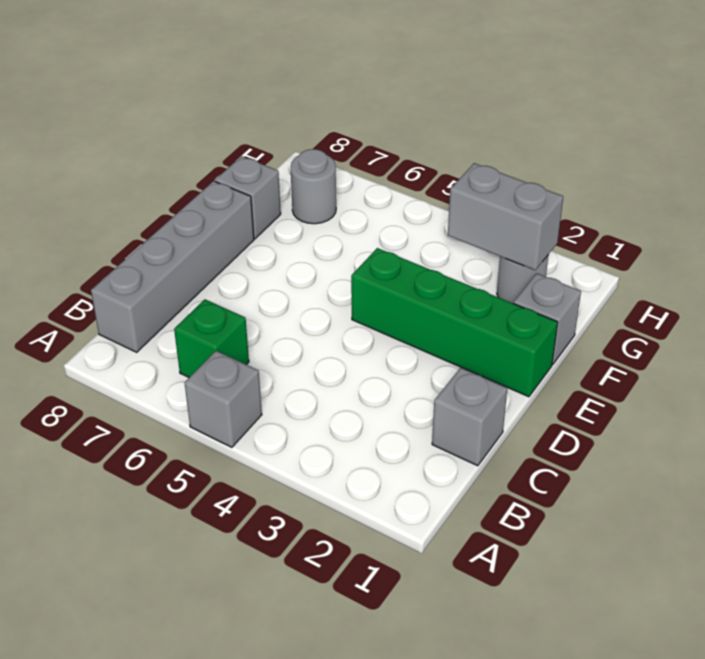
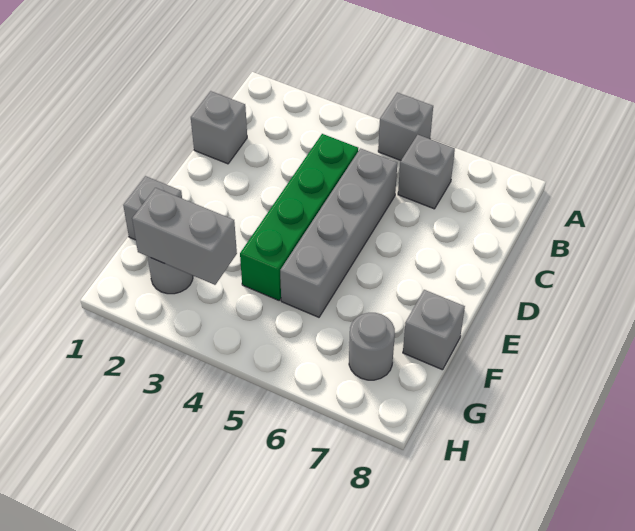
green 1x1 brick [174,299,249,377] -> grey 1x1 brick [398,135,455,209]
grey 1x4 brick [91,181,254,352] -> grey 1x4 brick moved to [280,148,397,317]
green 1x4 brick [351,248,558,397] -> green 1x4 brick turned to [240,134,358,300]

